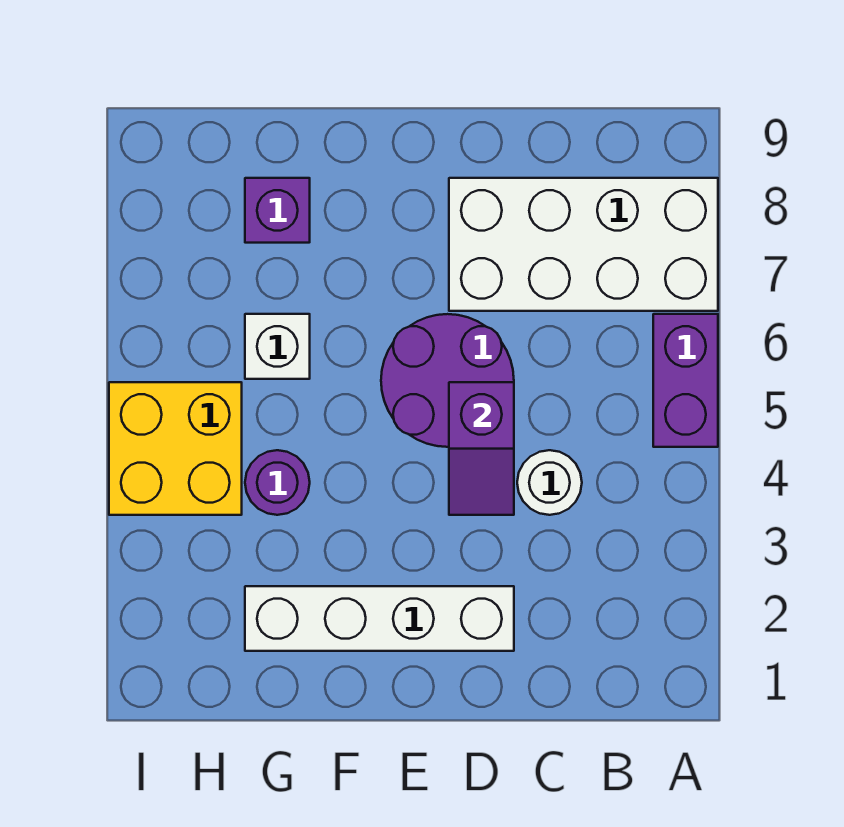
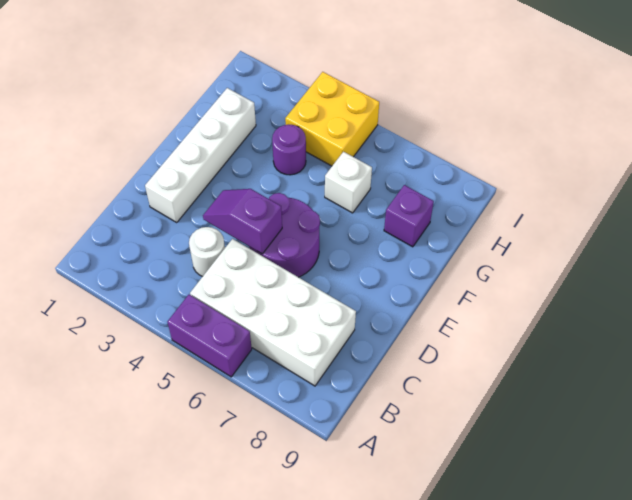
white 2x4 brick [449,178,718,311] -> white 2x4 brick turned to [190,239,356,386]

